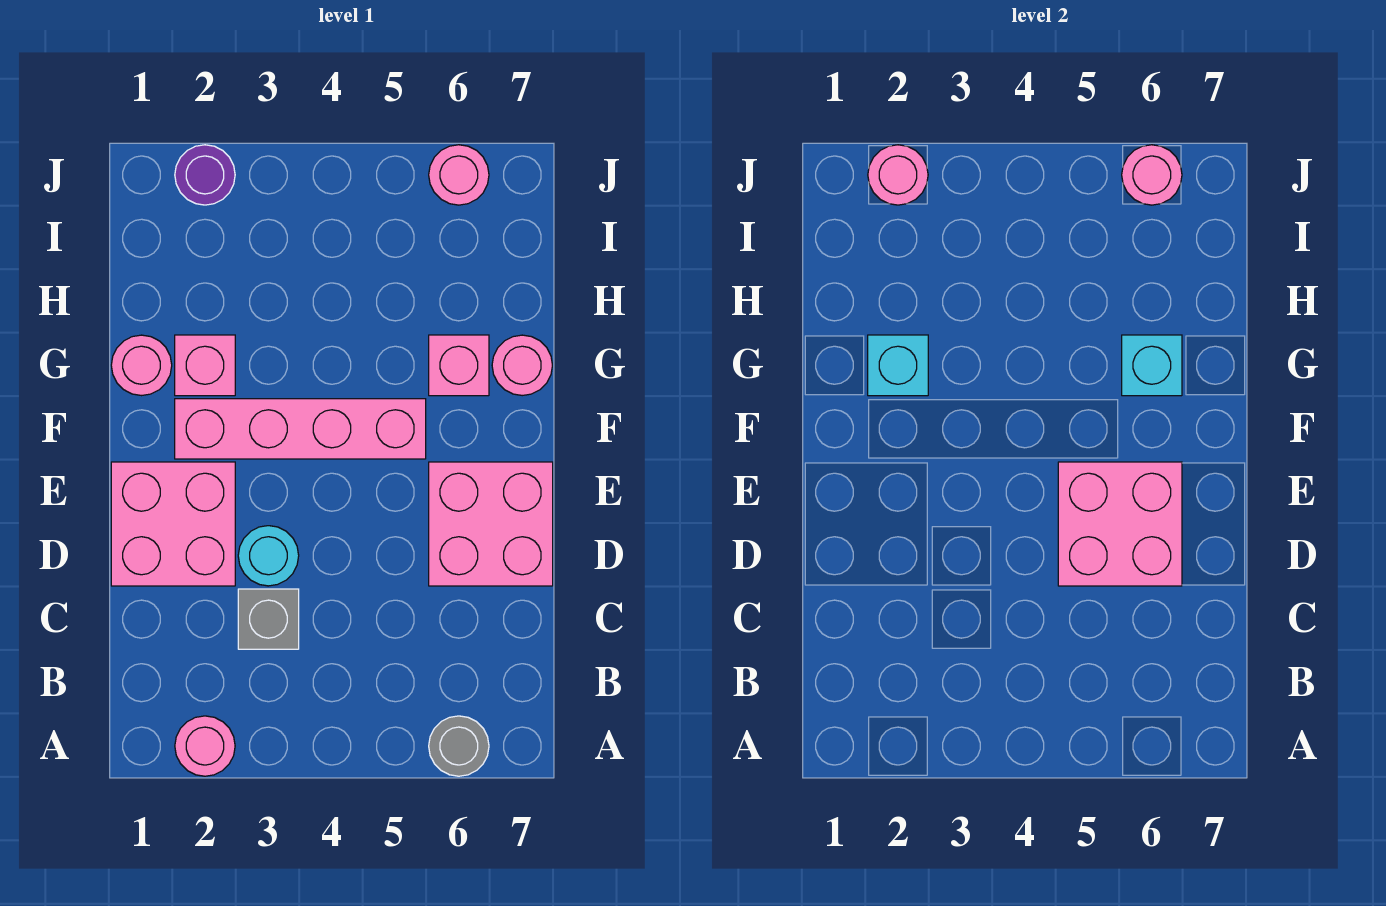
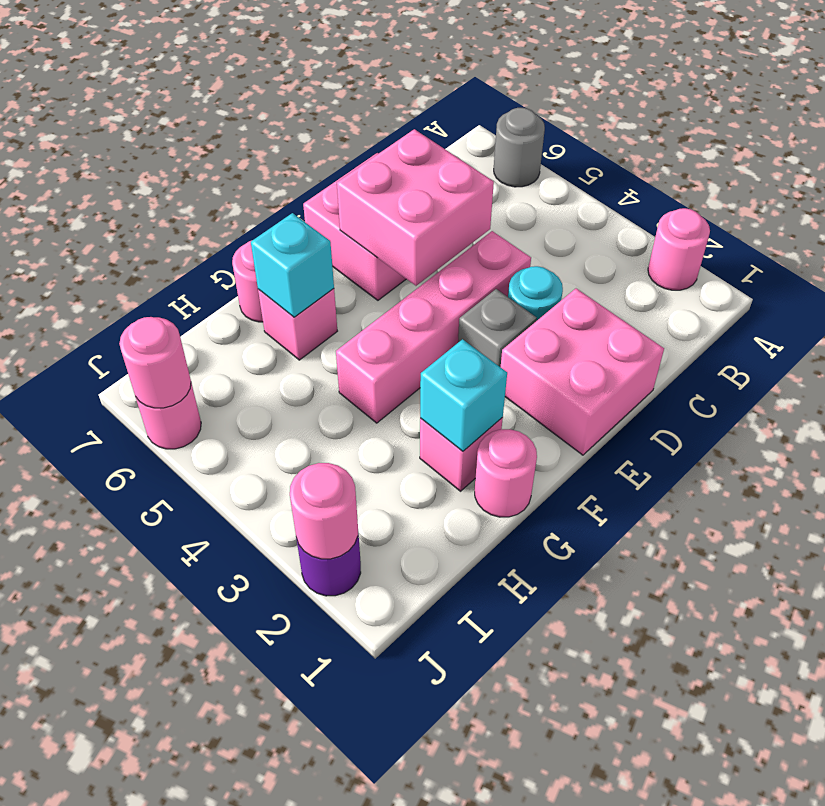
grey 1x1 brick [238,589,299,649] -> grey 1x1 brick moved to [458,289,537,367]
pink 1x4 brick [175,399,426,459] -> pink 1x4 brick turned to [336,231,531,423]

